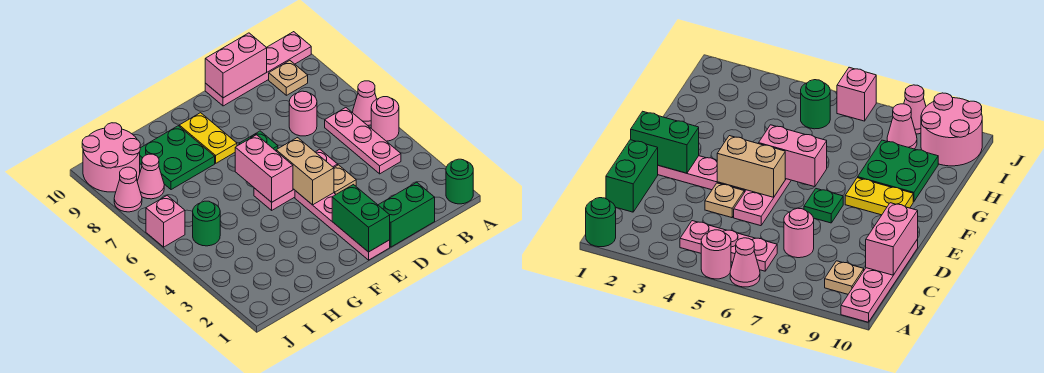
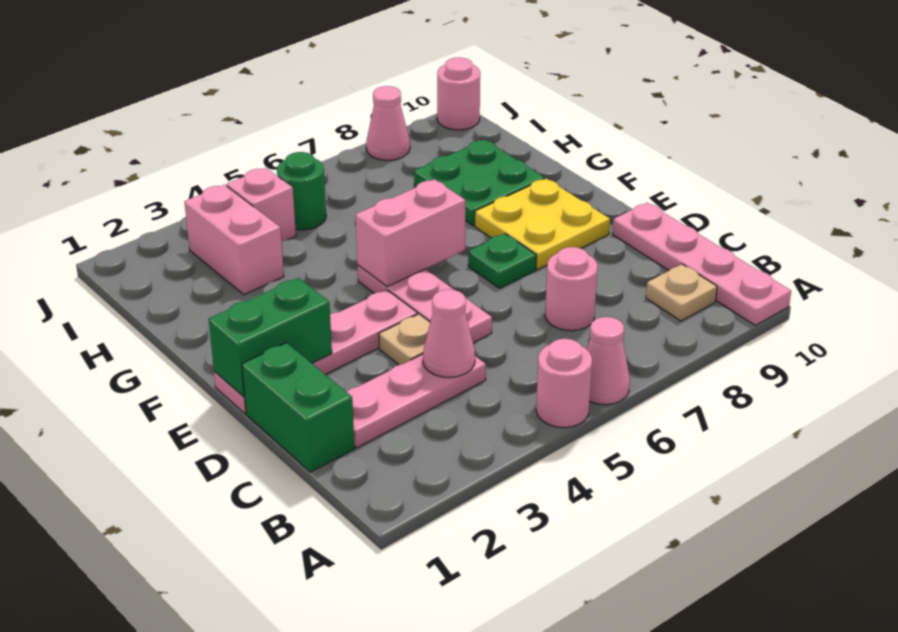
green 1x1 round brick [446,159,473,204] -> none
pink 1x3 plate [325,108,401,174] -> pink 1x3 plate moved to [347,354,486,448]
pink 1x2 brick [205,33,267,98] -> pink 1x2 brick moved to [184,185,284,295]
tan 1x2 brick [276,138,334,205] -> none
yellow 1x2 plate [179,113,237,163] -> yellow 2x2 plate [475,179,610,269]
pink 1x1 cone [137,154,164,199] -> pink 1x1 cone moved to [423,289,475,378]
pink 2x2 round brick [82,123,140,192] -> pink 1x1 round brick [437,58,480,130]
pink 1x1 brick [146,196,185,247] -> pink 1x1 brick moved to [227,168,296,242]

